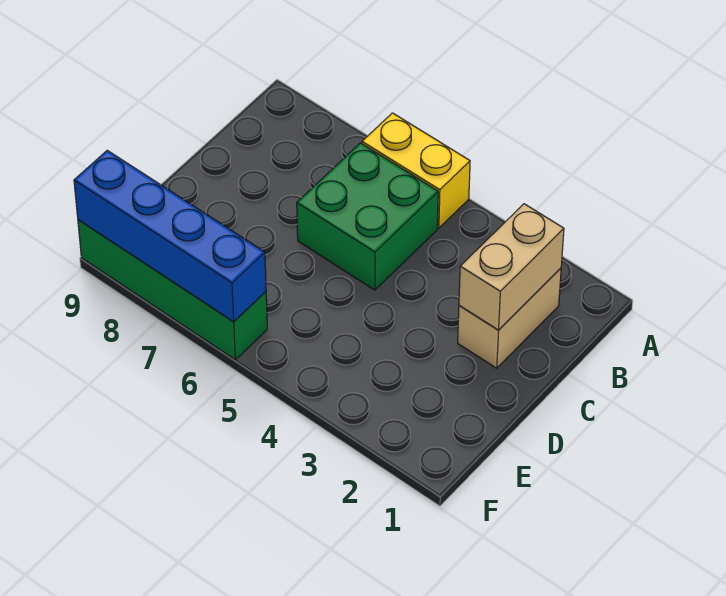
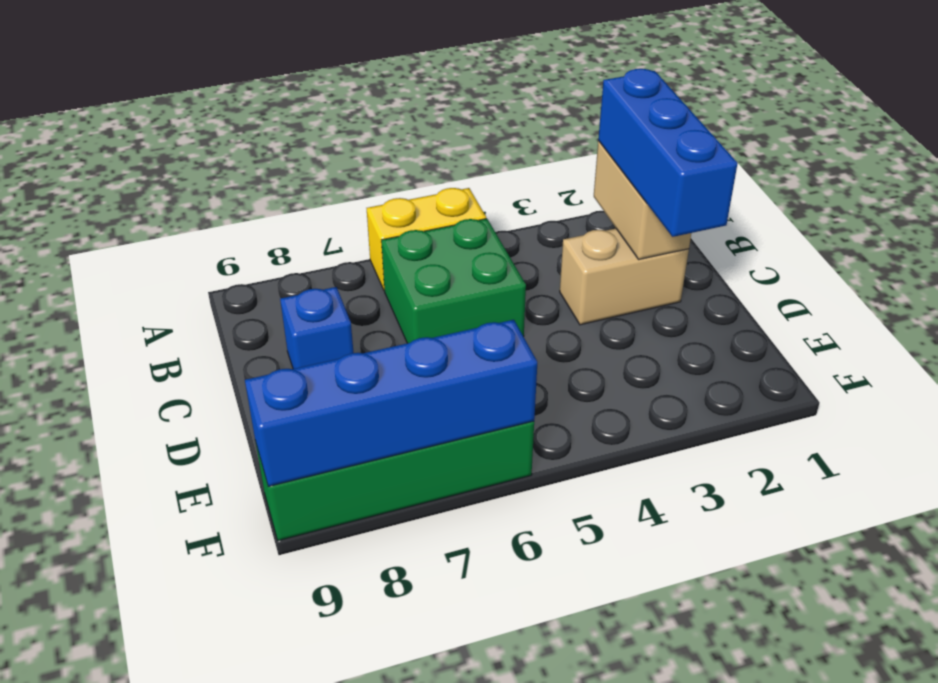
tan 1x2 brick [458,268,561,368] -> tan 1x2 brick turned to [560,228,689,325]
none -> blue 1x3 brick [598,69,738,237]
none -> blue 1x1 brick [280,287,354,369]

